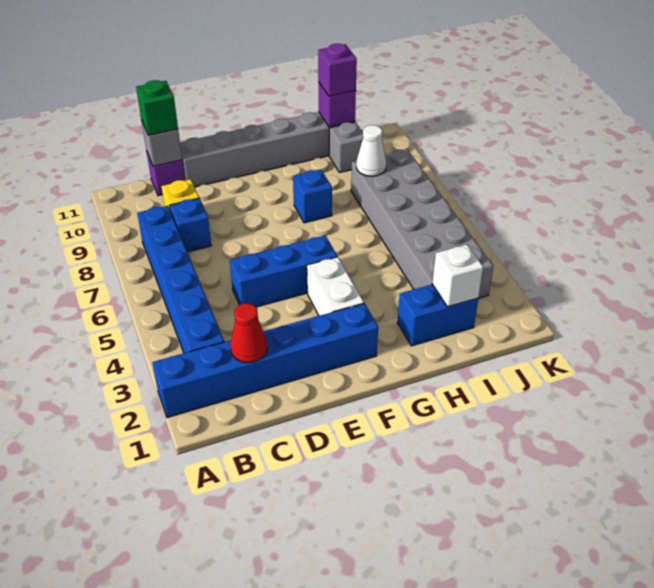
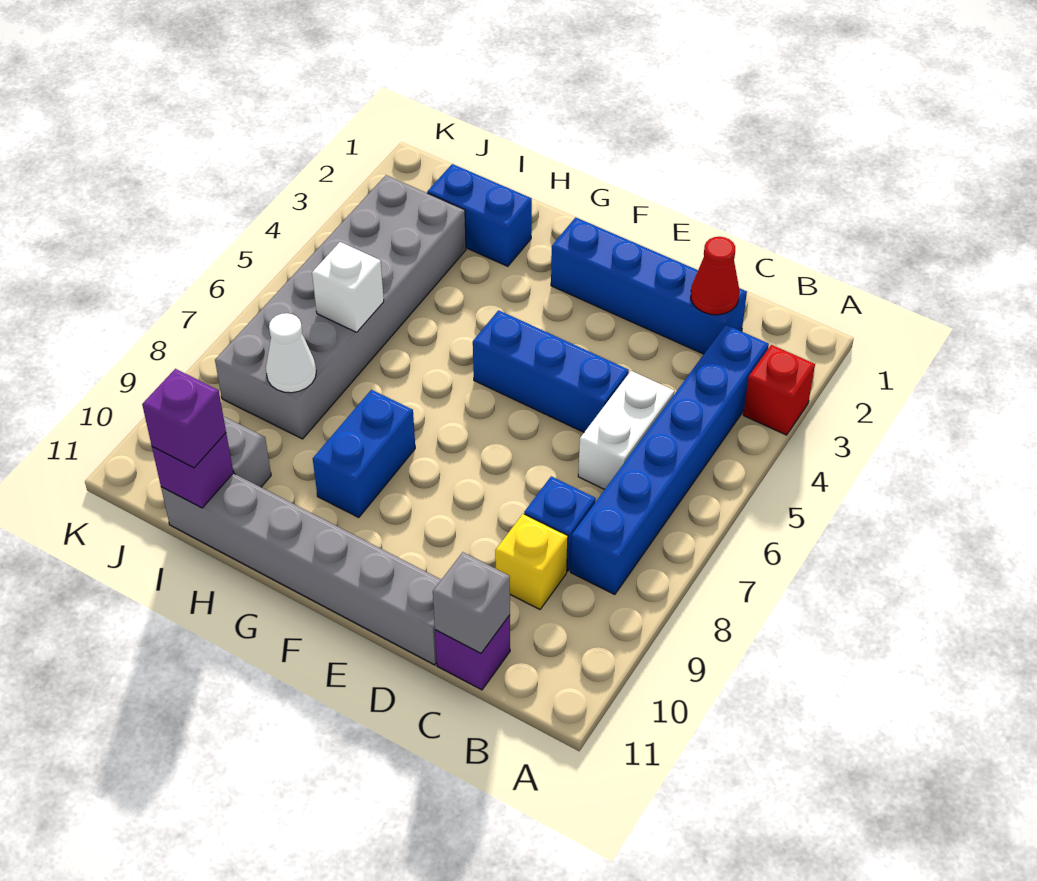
blue 1x6 brick [152,303,378,418] -> blue 1x4 brick [551,217,747,354]
none -> red 1x1 brick [743,345,815,435]
green 1x1 brick [136,80,178,135] -> none
white 1x2 brick [307,257,364,316] -> white 1x2 brick moved to [578,371,674,489]
blue 1x1 brick [293,169,332,223] -> blue 1x2 brick [313,390,415,518]
white 1x1 brick [432,245,483,307] -> white 1x1 brick moved to [312,242,384,332]

